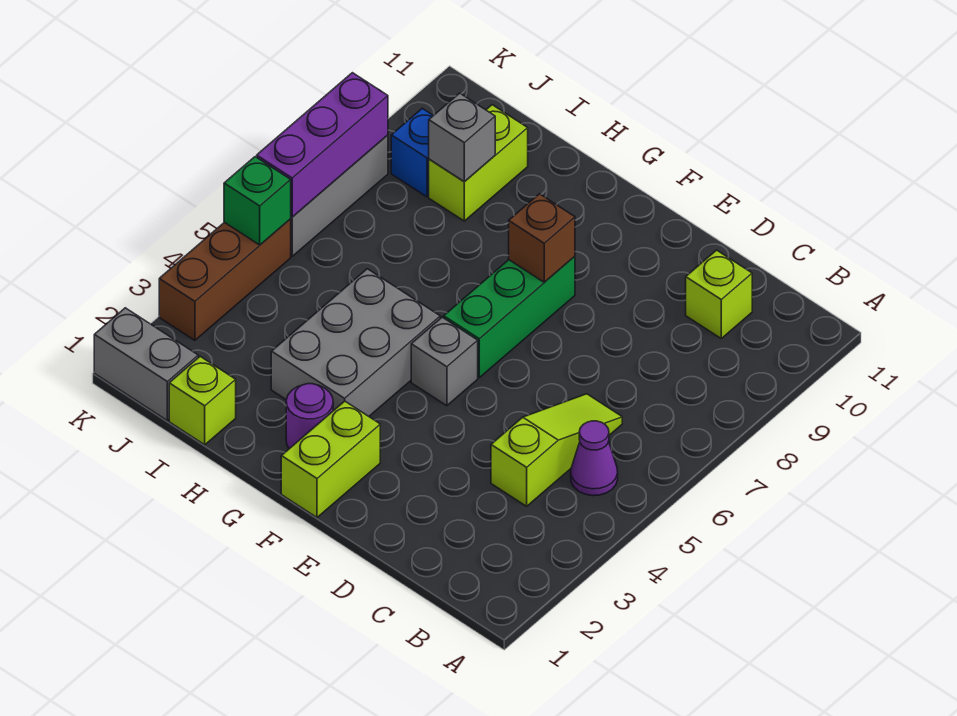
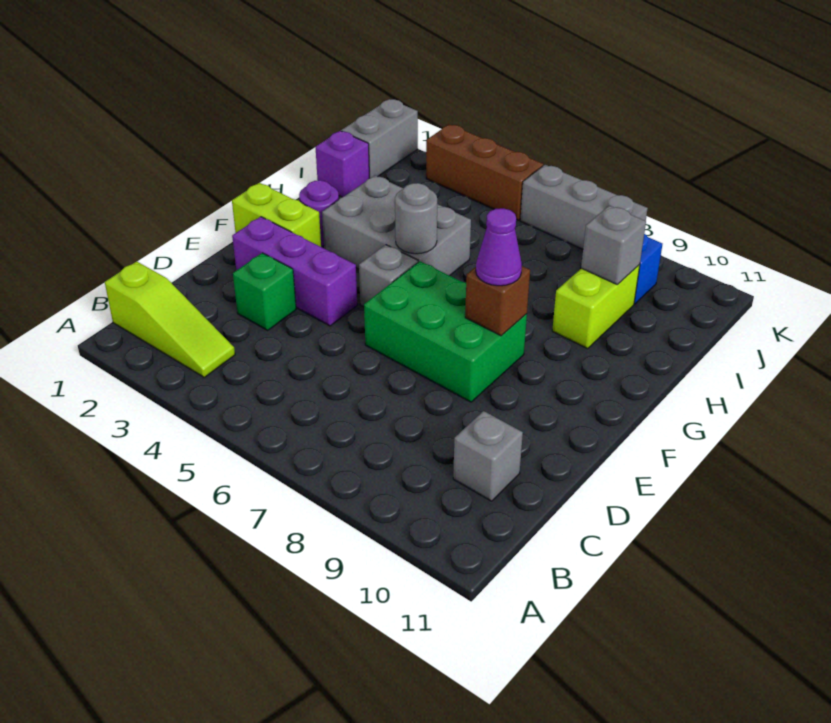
purple 1x1 cone [571,421,618,496] -> purple 1x1 cone moved to [476,208,522,286]
lime 1x3 slope [491,394,622,506] -> lime 1x3 slope moved to [105,261,235,377]
lime 1x1 brick [686,250,752,338] -> grey 1x1 brick [453,411,523,501]
green 1x3 brick [444,256,575,378] -> green 2x3 brick [364,261,527,402]
none -> grey 1x1 round brick [395,183,437,254]
lime 1x1 brick [169,357,236,445] -> purple 1x1 brick [316,131,369,197]
lime 1x2 brick [429,105,528,221] -> lime 1x2 brick turned to [552,265,640,349]
green 1x1 brick [224,157,291,245] -> green 1x1 brick moved to [233,253,296,330]
purple 1x3 brick [257,73,388,217] -> purple 1x3 brick moved to [232,217,357,326]

